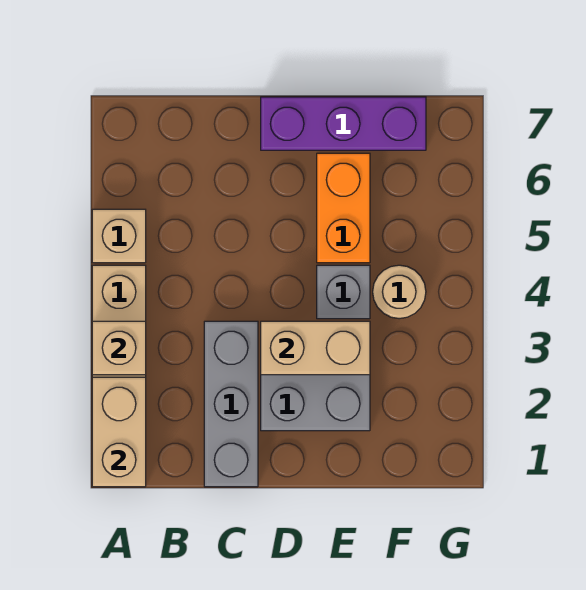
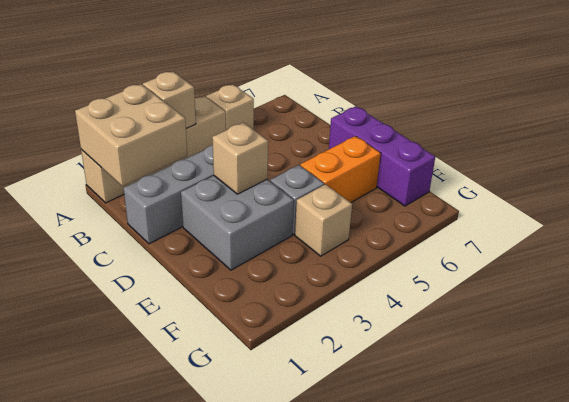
tan 1x2 brick [92,377,146,487] -> tan 2x2 brick [75,84,187,186]
tan 1x2 brick [261,321,370,375] -> tan 1x1 brick [212,123,268,194]
tan 1x1 round brick [373,265,426,319] -> tan 1x1 brick [295,184,352,256]

